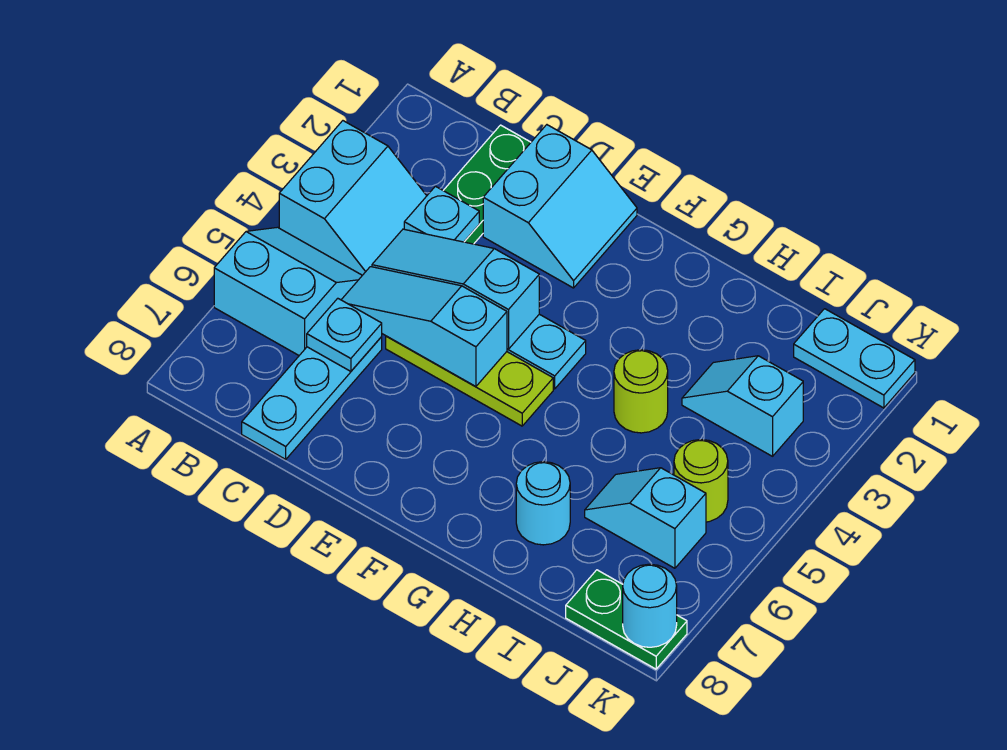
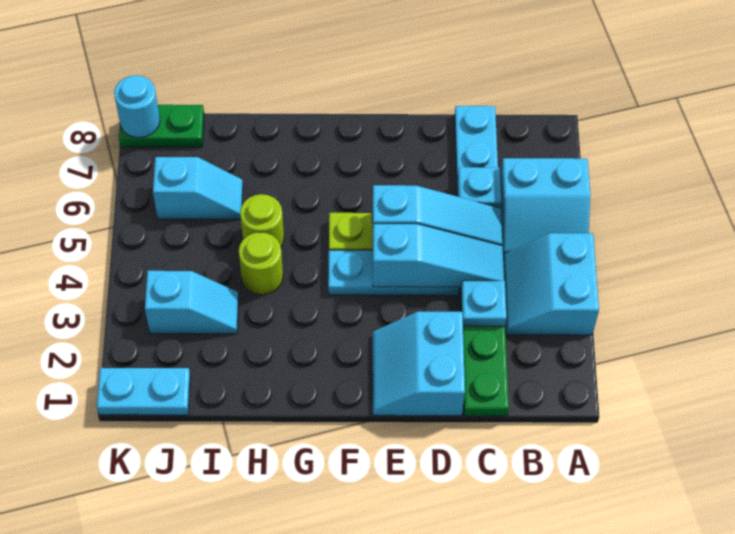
cyan 1x1 round brick [516,462,570,545] -> none
lime 1x1 round brick [674,440,728,522] -> lime 1x1 round brick moved to [240,194,284,246]

